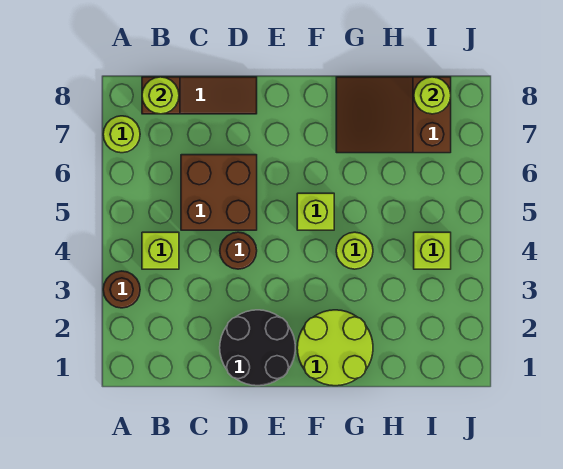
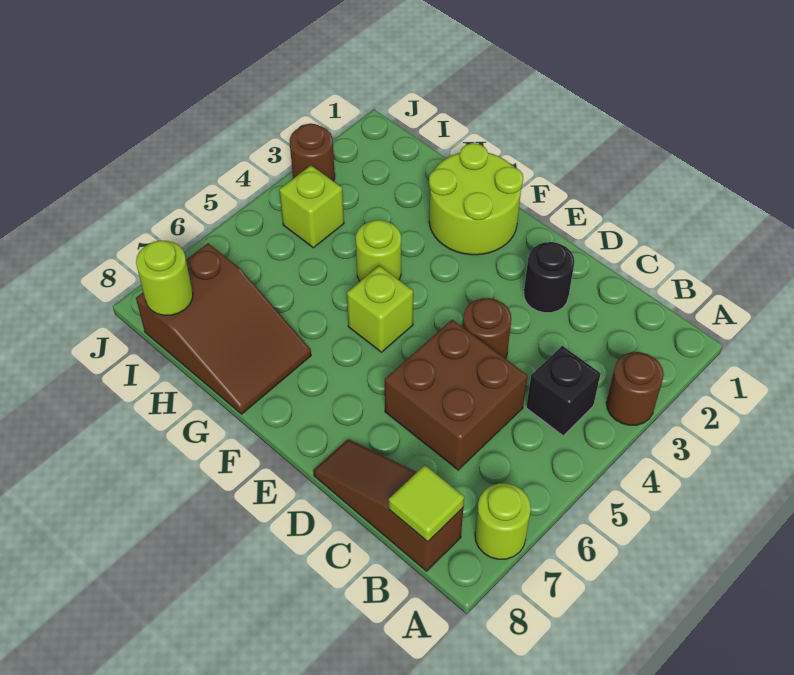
lime 1x1 brick [142,232,179,269] -> black 1x1 brick [526,346,601,436]
lime 1x1 round brick [142,77,179,114] -> lime 1x1 tile [389,465,464,542]
black 2x2 round brick [220,310,295,386] -> black 1x1 round brick [524,242,574,313]
none -> brown 1x1 round brick [290,124,335,181]

